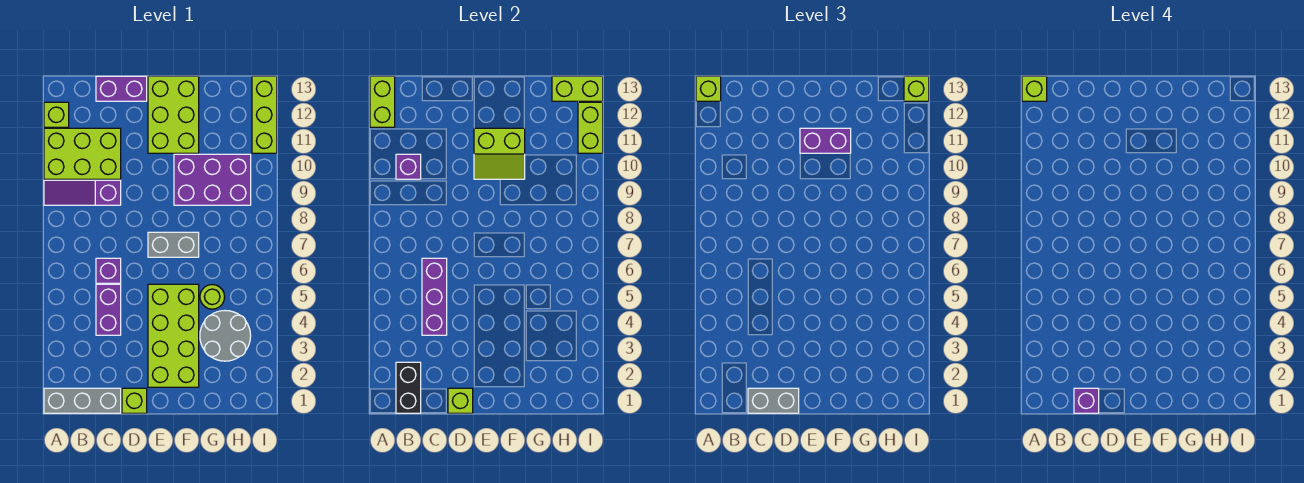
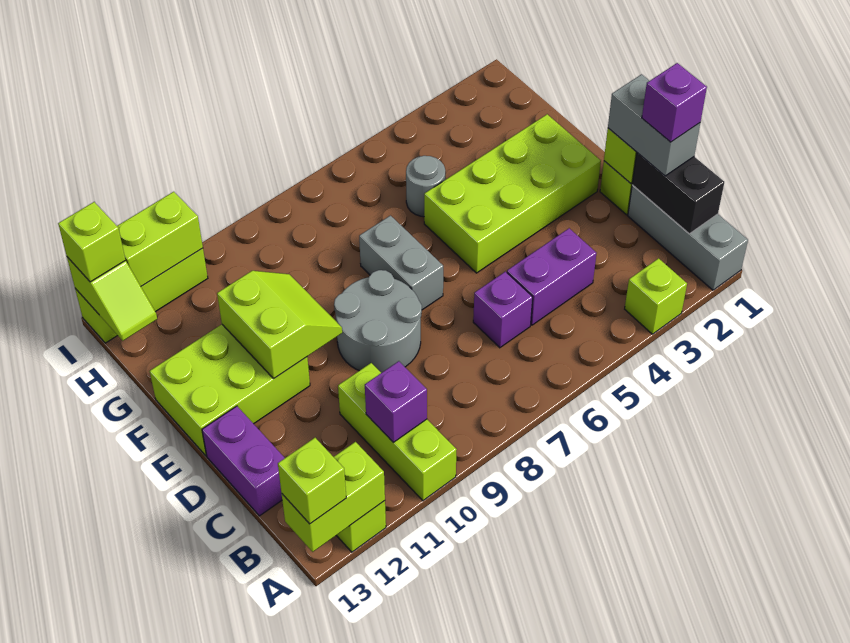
purple 1x3 slope [44,180,121,205] -> none
lime 2x3 brick [44,128,121,179] -> lime 1x3 brick [338,363,457,501]
lime 1x1 brick [1022,76,1047,101] -> lime 1x1 brick moved to [625,258,687,334]
black 1x2 brick [396,362,421,413] -> black 1x2 brick turned to [632,153,724,234]
purple 1x3 brick [422,258,447,335] -> none
purple 1x2 brick [800,128,851,153] -> none
purple 2x3 brick [174,154,251,205] -> none
grey 2x2 round brick [200,311,251,361] -> grey 2x2 round brick moved to [334,270,422,373]
lime 1x1 round brick [200,285,225,309] -> grey 1x1 round brick [406,156,445,217]
lime 1x2 brick [552,76,603,101] -> lime 1x2 slope [67,257,157,341]

